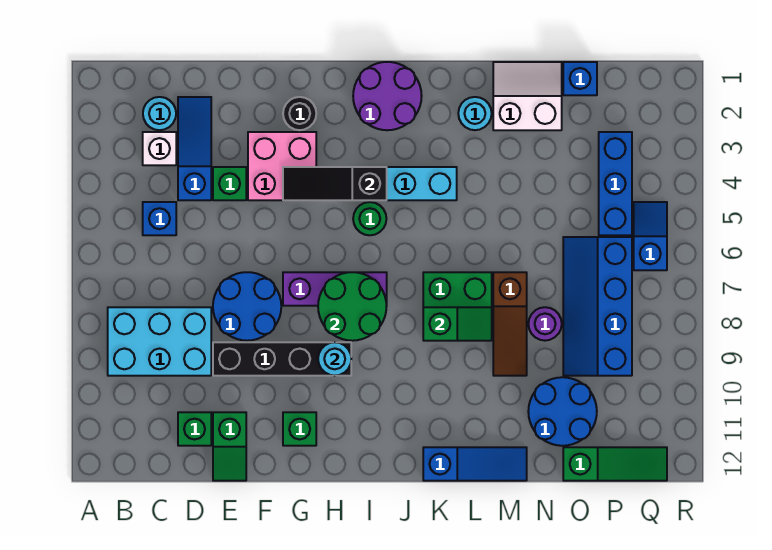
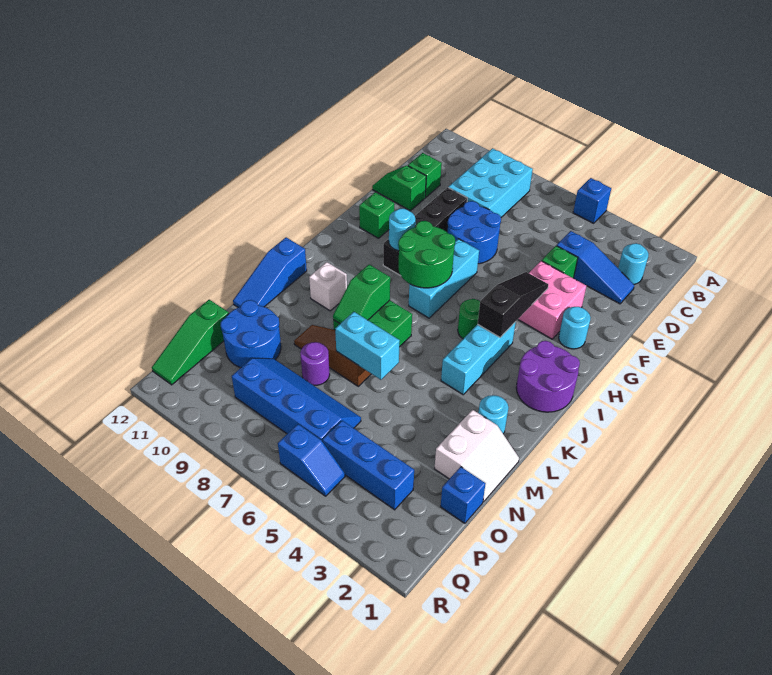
white 1x1 brick [143,132,176,165] -> white 1x1 brick moved to [309,262,347,311]
blue 1x1 brick [143,202,176,235] -> blue 1x1 brick moved to [573,178,611,223]
black 1x1 round brick [283,97,316,130] -> cyan 1x1 round brick [559,307,591,349]
purple 1x3 brick [283,272,387,306] -> cyan 1x3 brick [409,239,479,318]
none -> cyan 1x2 brick [335,312,400,380]

